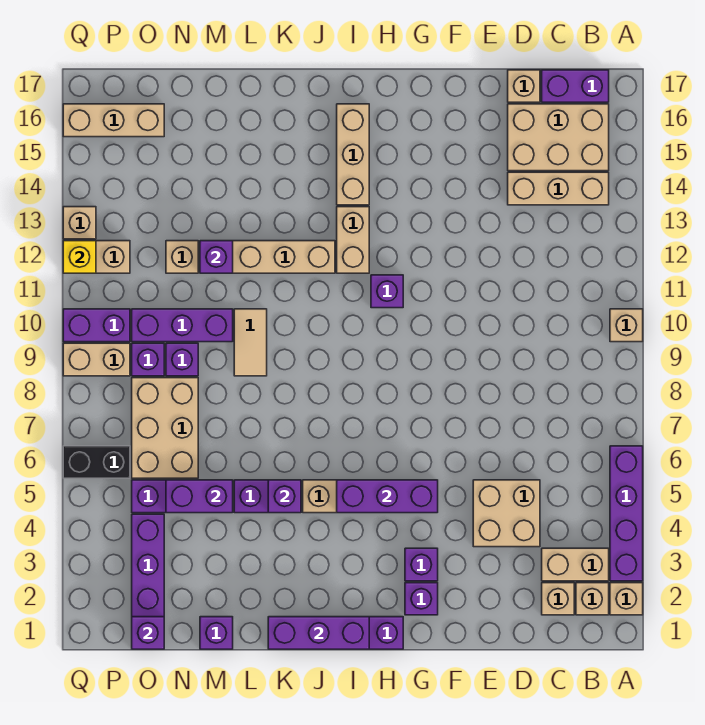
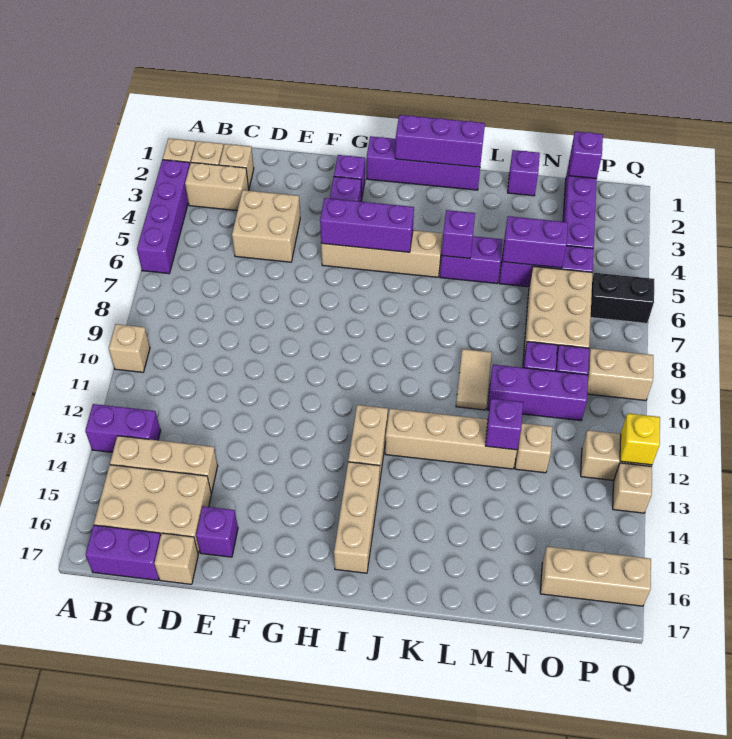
purple 1x1 brick [371,275,403,308] -> purple 1x1 brick moved to [196,506,238,557]
purple 1x2 brick [63,309,130,342] -> purple 1x2 brick moved to [85,404,161,452]

